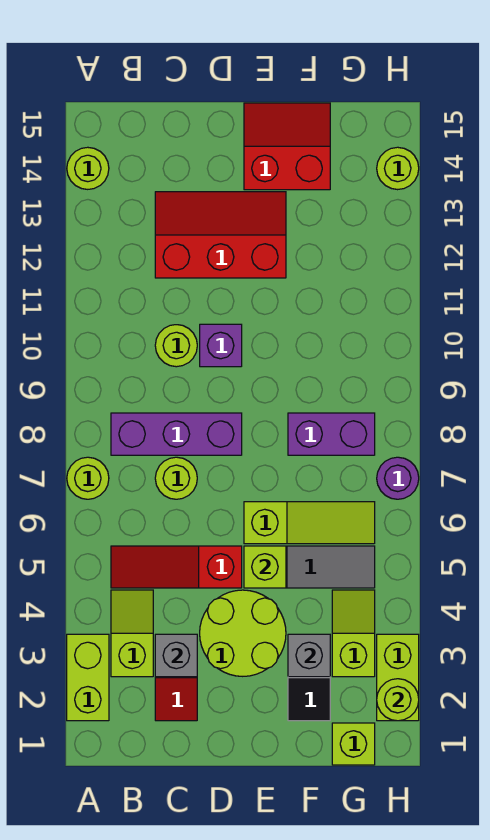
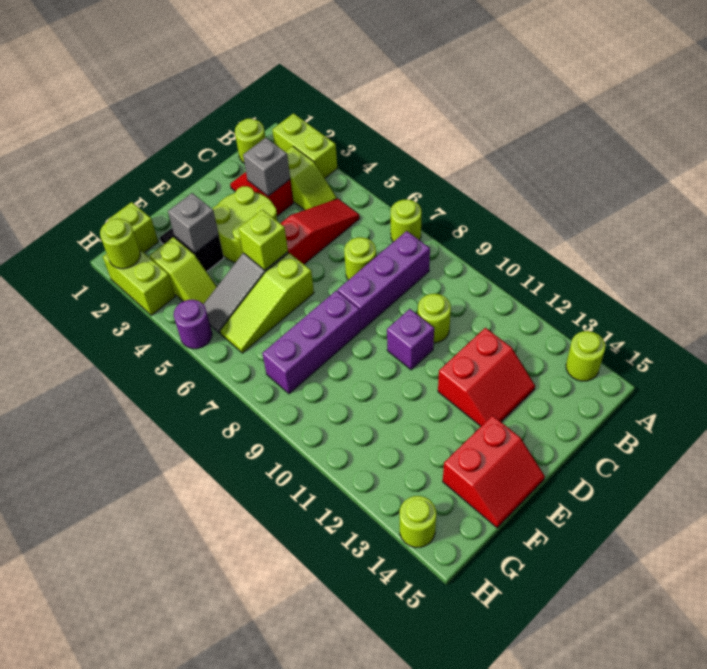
none -> lime 1x1 round brick [235,119,265,163]
red 2x3 slope [155,192,286,278] -> red 2x2 slope [438,328,535,426]
purple 1x2 brick [288,413,375,455] -> purple 1x3 brick [262,291,361,394]
purple 1x1 round brick [377,457,419,499] -> purple 1x1 round brick moved to [174,300,212,349]

